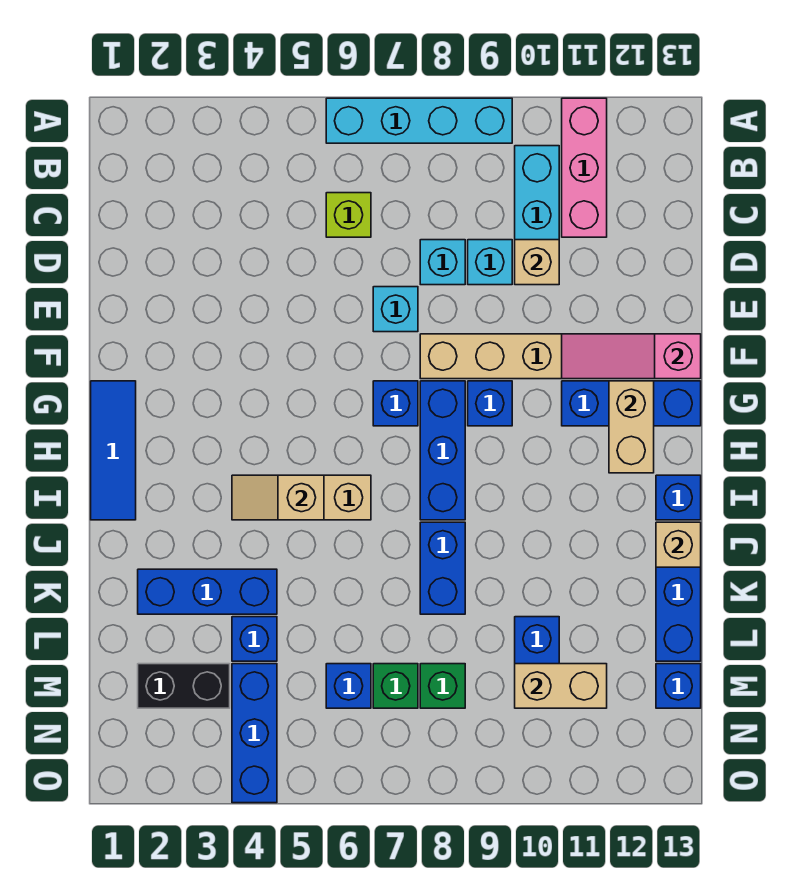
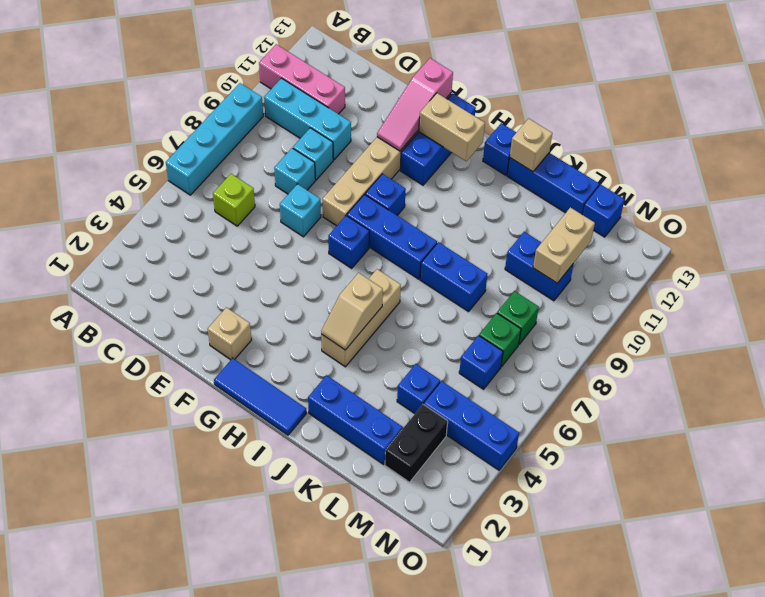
tan 1x1 brick [515,240,559,285] -> tan 1x1 brick moved to [208,307,251,360]
blue 1x3 brick [138,569,277,614] -> blue 1x3 brick turned to [308,375,403,464]

